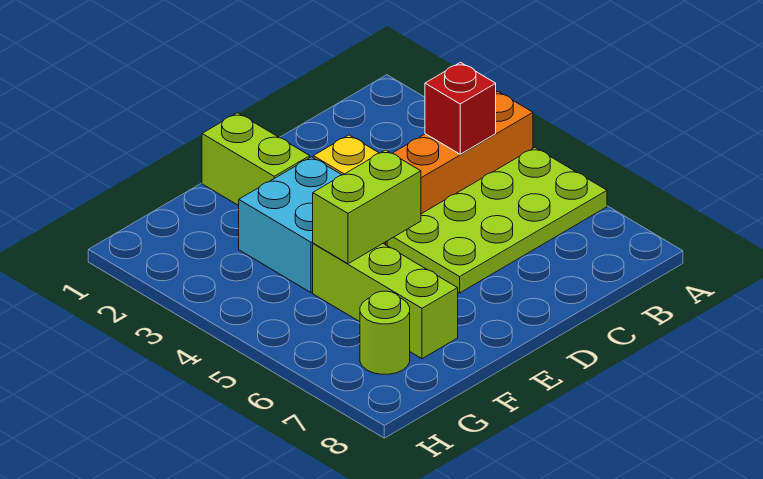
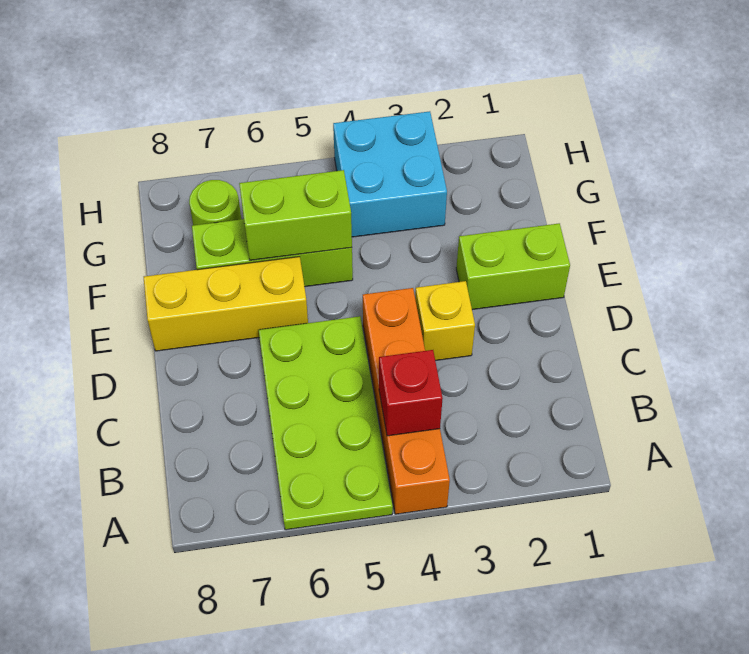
cyan 2x2 brick [239,157,341,292] -> cyan 2x2 brick moved to [333,111,447,237]
lime 1x2 brick [313,150,421,264] -> lime 1x2 brick turned to [239,170,352,260]
none -> yellow 1x3 brick [144,257,308,351]

